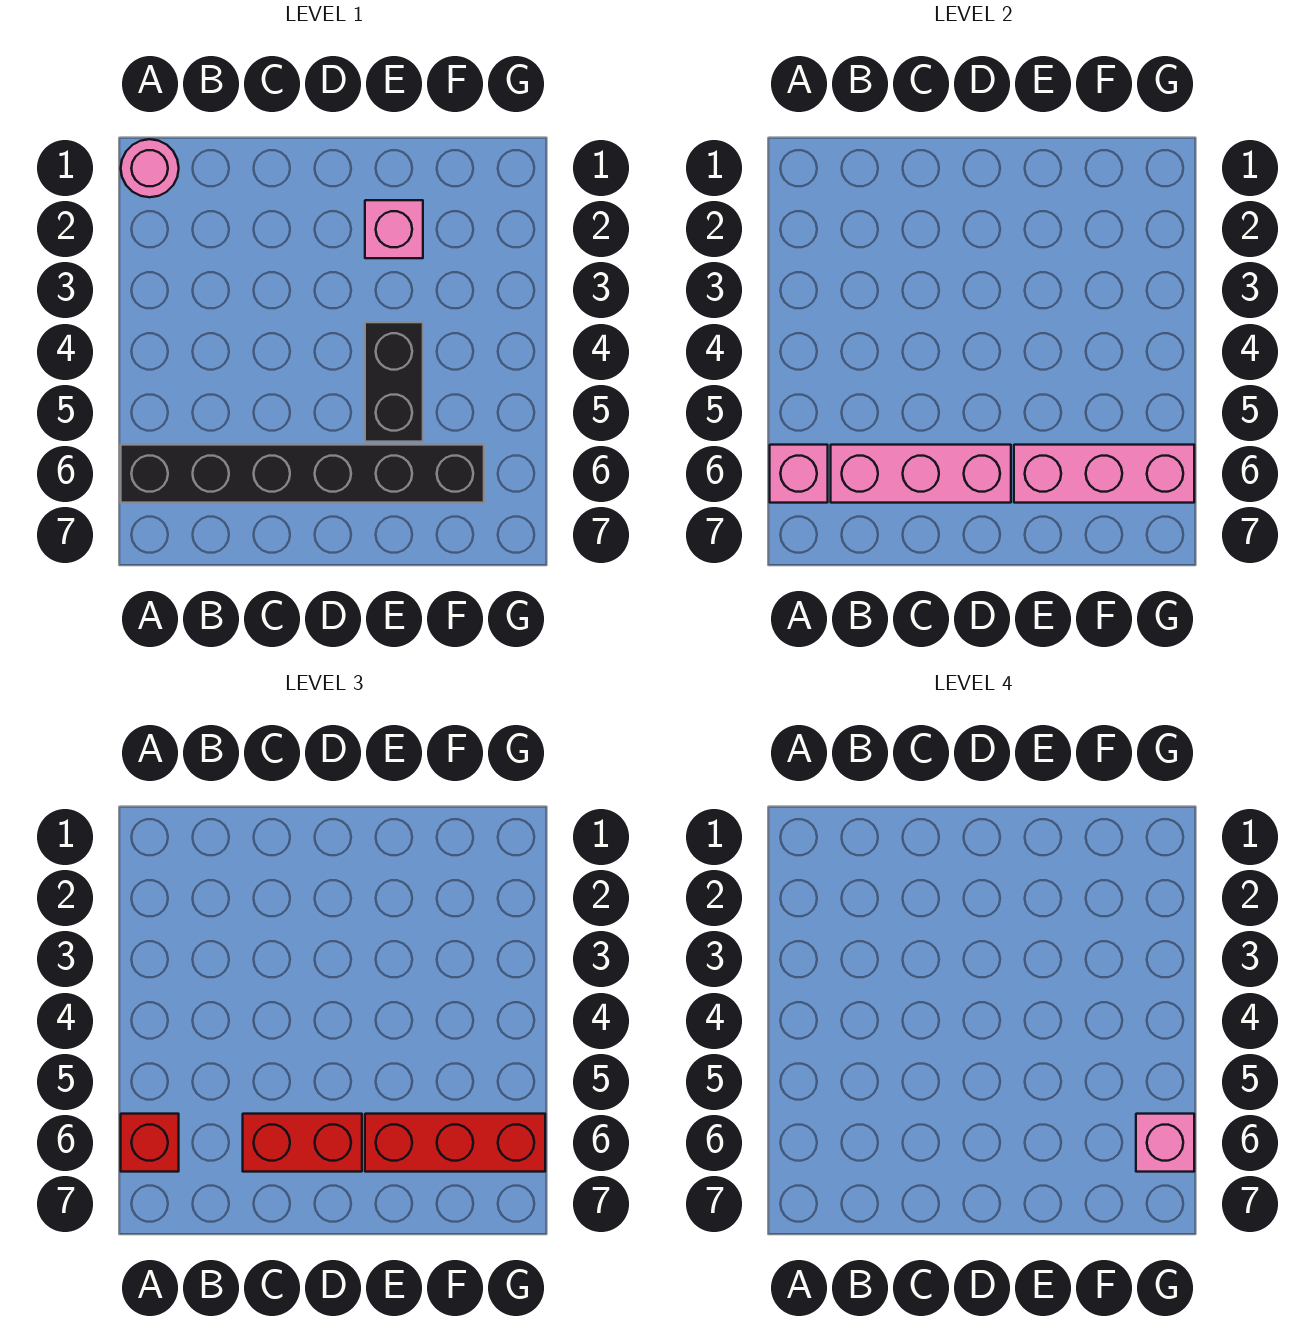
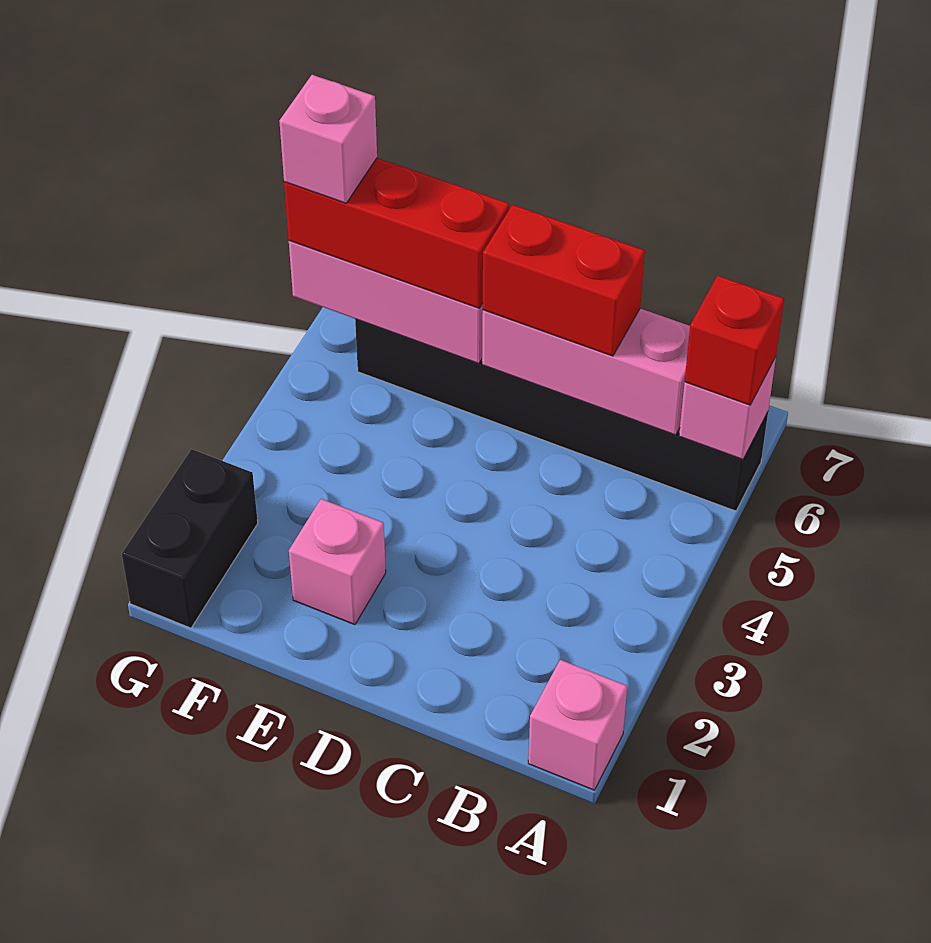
pink 1x1 round brick [121,139,179,197] -> pink 1x1 brick [528,660,627,790]
black 1x2 brick [365,322,423,442] -> black 1x2 brick moved to [122,449,258,628]

